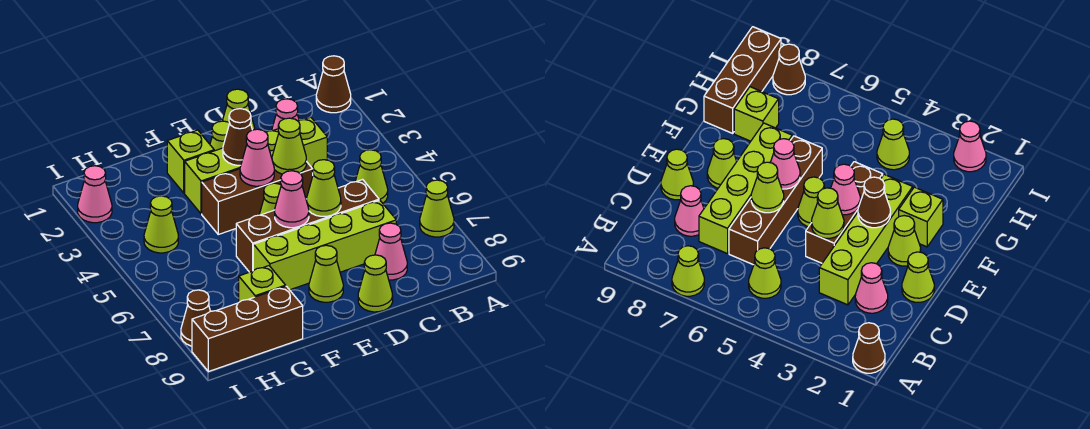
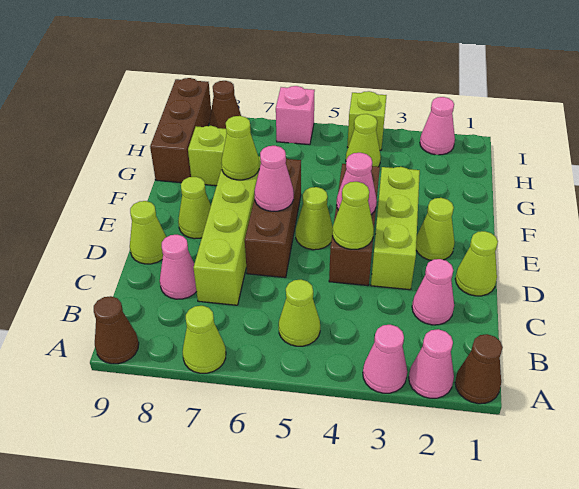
none -> pink 1x1 cone [409,329,454,398]
none -> pink 1x1 cone [363,325,407,393]
lime 1x4 brick [185,117,327,214] -> lime 1x3 brick [371,167,420,290]
brown 1x4 brick [236,180,379,272] -> brown 1x3 brick [245,158,301,278]
lime 1x1 cone [307,160,341,216] -> lime 1x1 cone moved to [221,116,259,180]
brown 1x1 cone [223,109,252,165] -> brown 1x1 cone moved to [94,296,139,364]
lime 1x1 brick [167,130,214,193] -> lime 1x1 brick moved to [347,91,387,150]
none -> pink 1x1 brick [276,86,315,145]

